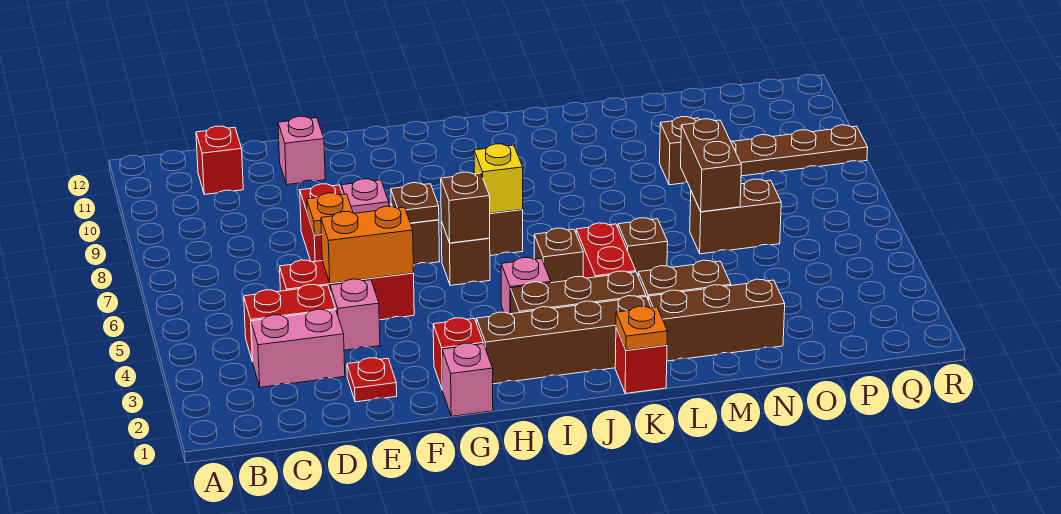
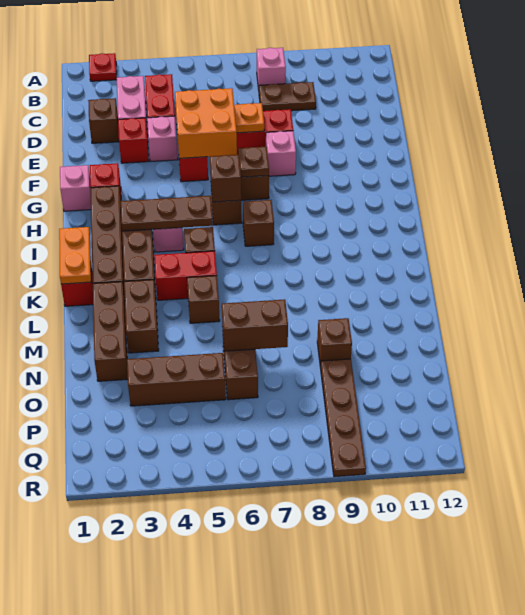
none -> brown 1x2 plate [259,82,316,111]
red 1x1 brick [196,126,243,195] -> red 1x1 brick moved to [118,118,149,163]
none -> brown 1x1 brick [88,98,119,143]
red 1x1 plate [347,358,397,402] -> red 1x1 plate moved to [89,53,117,81]
orange 1x2 brick [321,206,414,283] -> orange 2x2 brick [175,88,237,158]
pink 1x1 brick [278,116,325,184] -> pink 1x1 brick moved to [257,48,286,89]
none -> brown 1x3 plate [121,196,213,231]
yellow 1x1 brick [474,144,523,213] -> none
orange 1x1 plate [616,306,667,350] -> orange 1x2 plate [59,227,91,284]
none -> brown 1x3 brick [127,353,226,406]

